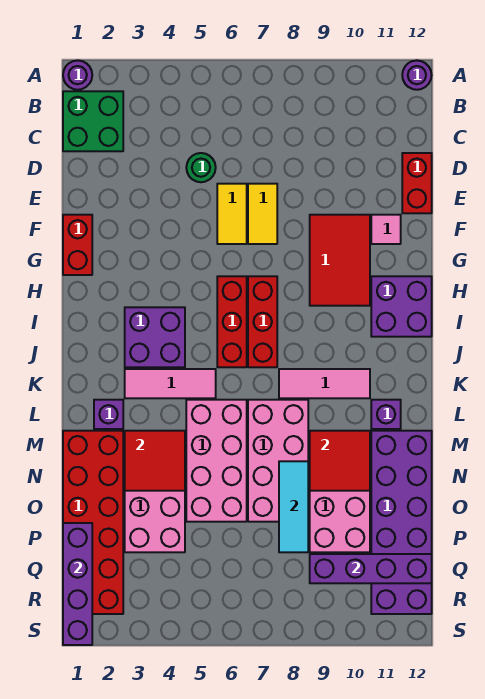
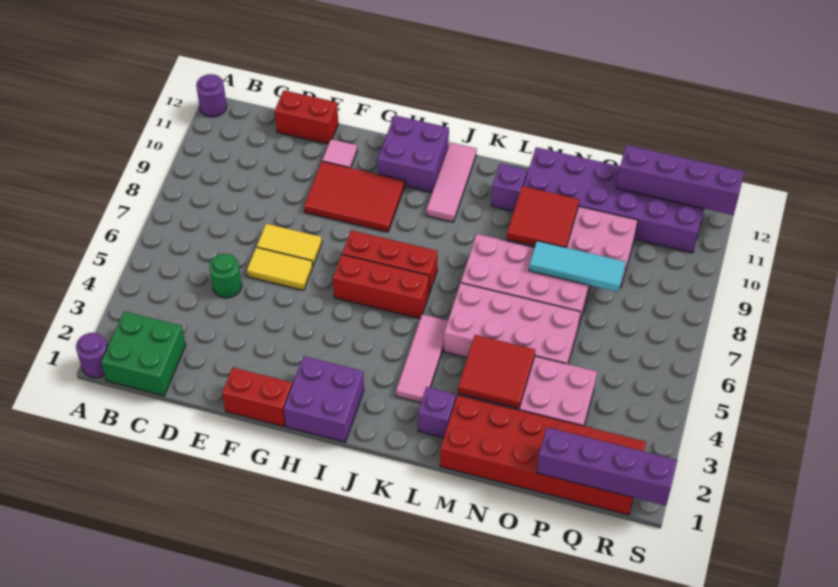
purple 2x2 brick [125,307,185,367] -> purple 2x2 brick moved to [284,356,364,442]
pink 1x3 tile [279,369,370,398] -> pink 1x3 tile moved to [426,142,477,222]
purple 1x4 brick [310,554,432,583] -> purple 1x4 brick turned to [617,145,744,215]

